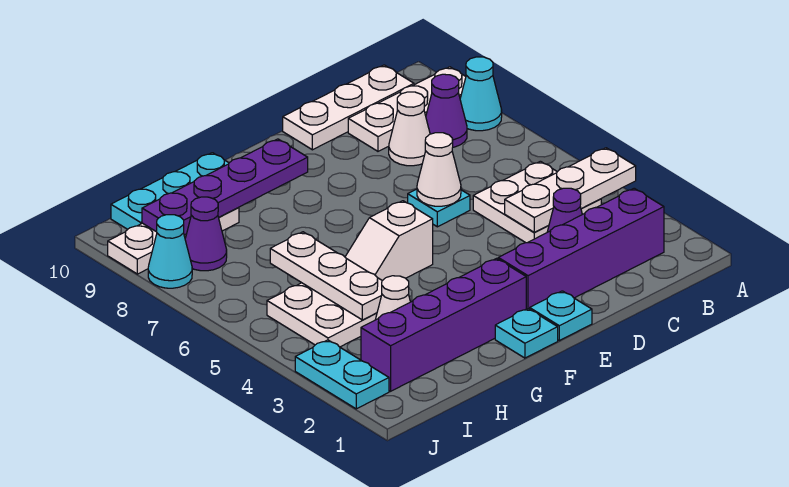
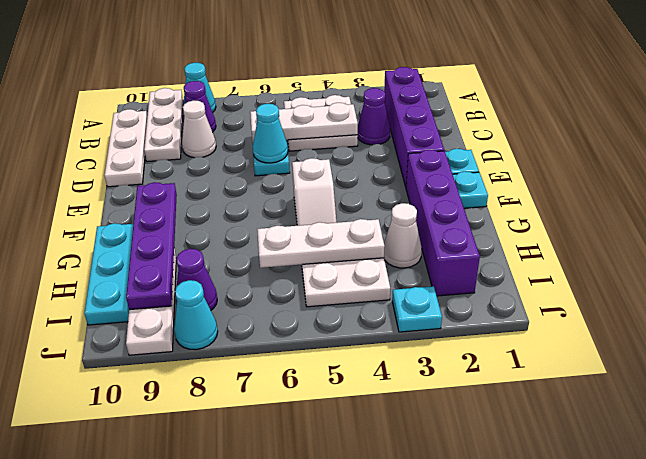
white 1x3 plate [505,148,636,232] -> white 1x3 plate turned to [250,103,358,142]
white 1x1 cone [417,133,461,206] -> cyan 1x1 cone [253,104,288,163]
cyan 1x2 plate [295,340,389,409] -> cyan 1x1 plate [392,286,442,332]

